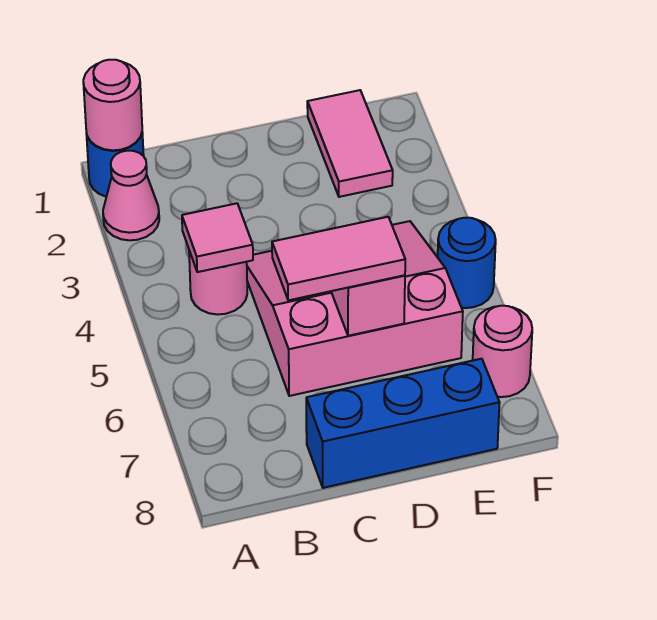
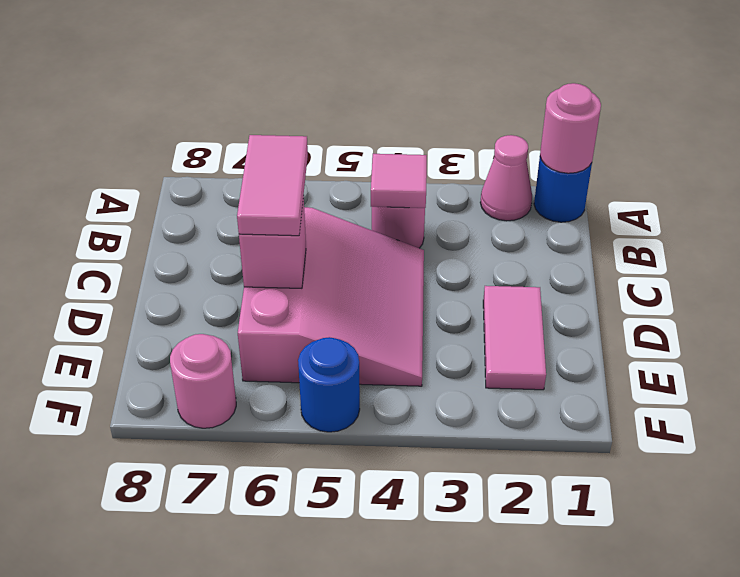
blue 1x3 brick [306,359,500,488] -> none
pink 1x2 tile [307,90,393,197] -> pink 1x2 tile turned to [483,286,546,390]

